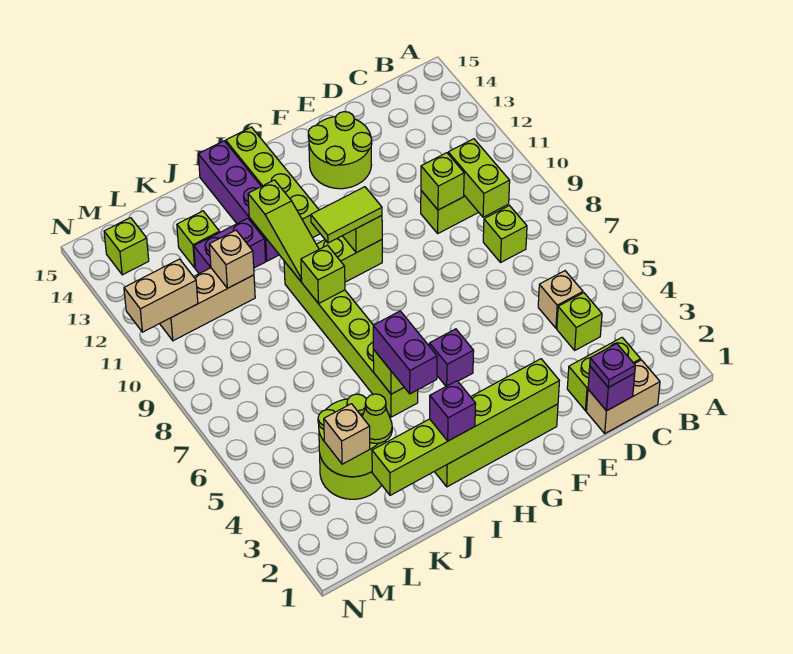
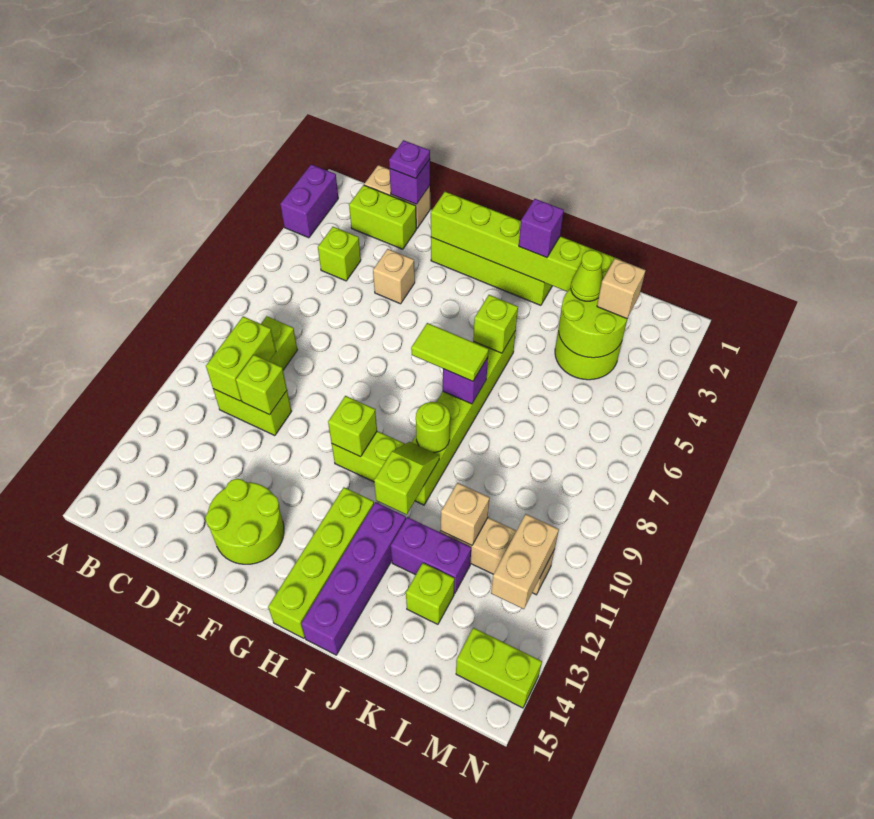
tan 1x1 brick [538,271,583,328] -> tan 1x1 brick moved to [373,249,415,304]
purple 1x1 brick [429,329,474,386] -> purple 1x1 brick moved to [443,357,488,404]
lime 1x2 tile [311,187,382,243] -> lime 1x2 tile moved to [411,323,489,381]
purple 1x2 brick [373,311,437,394] -> purple 1x2 brick moved to [280,164,338,238]
lime 1x1 brick [301,245,345,304] -> lime 1x1 round brick [416,402,450,452]
lime 1x3 slope [248,180,319,281] -> lime 1x2 slope [374,442,439,515]
tan 1x2 brick [124,259,198,332] -> tan 1x2 brick turned to [491,514,559,609]
lime 1x1 brick [104,218,149,275] -> lime 1x2 brick [456,628,542,708]

